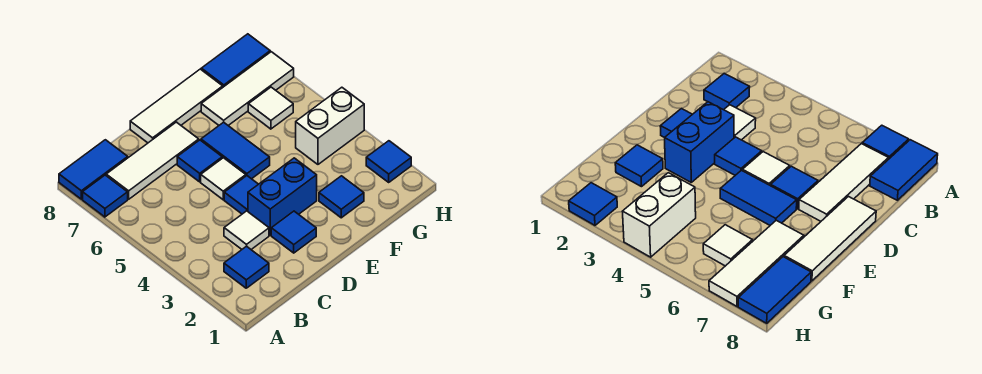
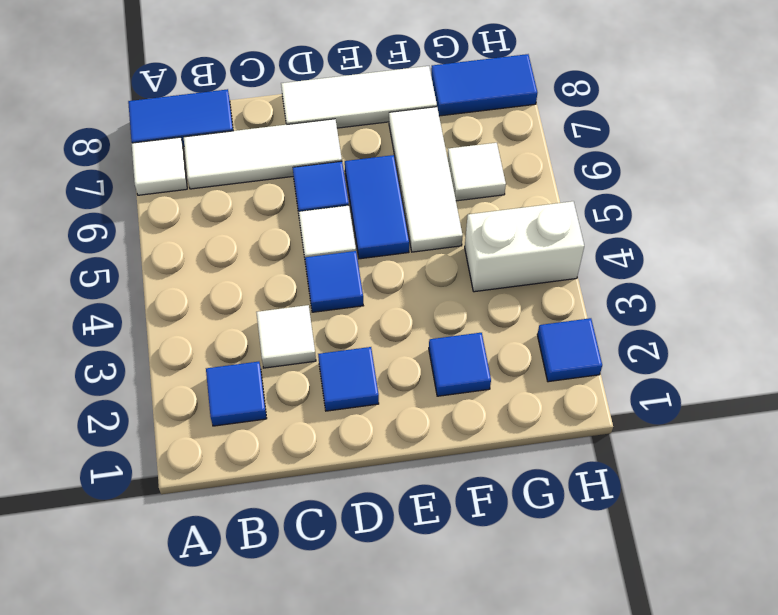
blue 1x1 tile [83,175,128,217] -> white 1x1 tile [132,137,187,195]
blue 1x2 brick [248,158,317,235] -> none
white 1x3 tile [201,52,294,125] -> white 1x3 tile turned to [389,107,463,252]

